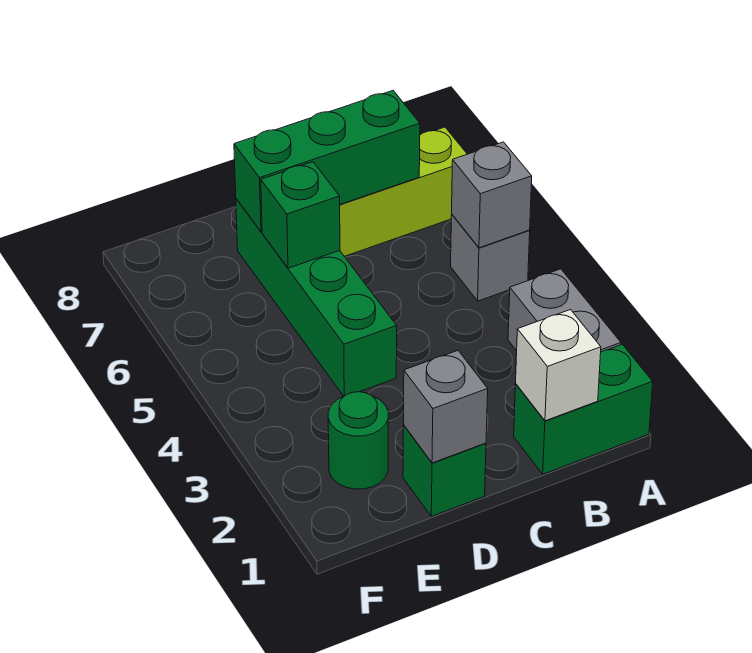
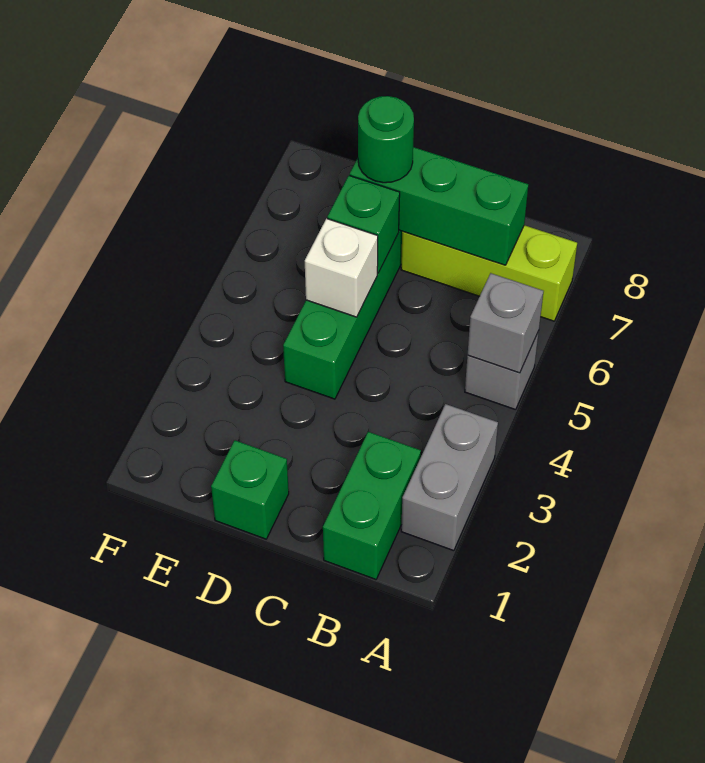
green 1x2 brick [514,344,653,474] -> green 1x2 brick turned to [323,432,421,579]
white 1x1 brick [516,310,601,421] -> white 1x1 brick moved to [305,219,378,317]
grey 1x1 brick [403,351,488,463] -> none
green 1x1 round brick [328,392,388,489] -> green 1x1 round brick moved to [358,96,414,183]

